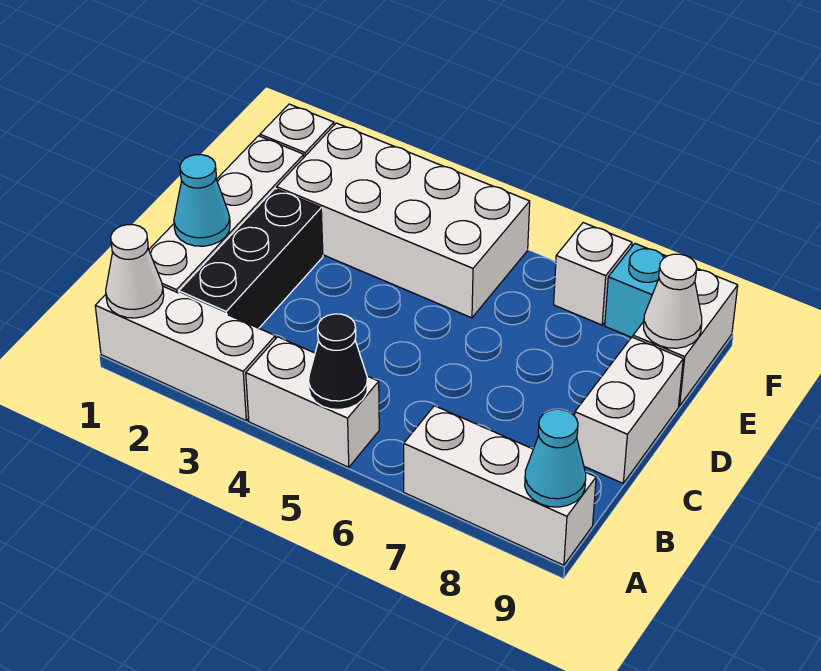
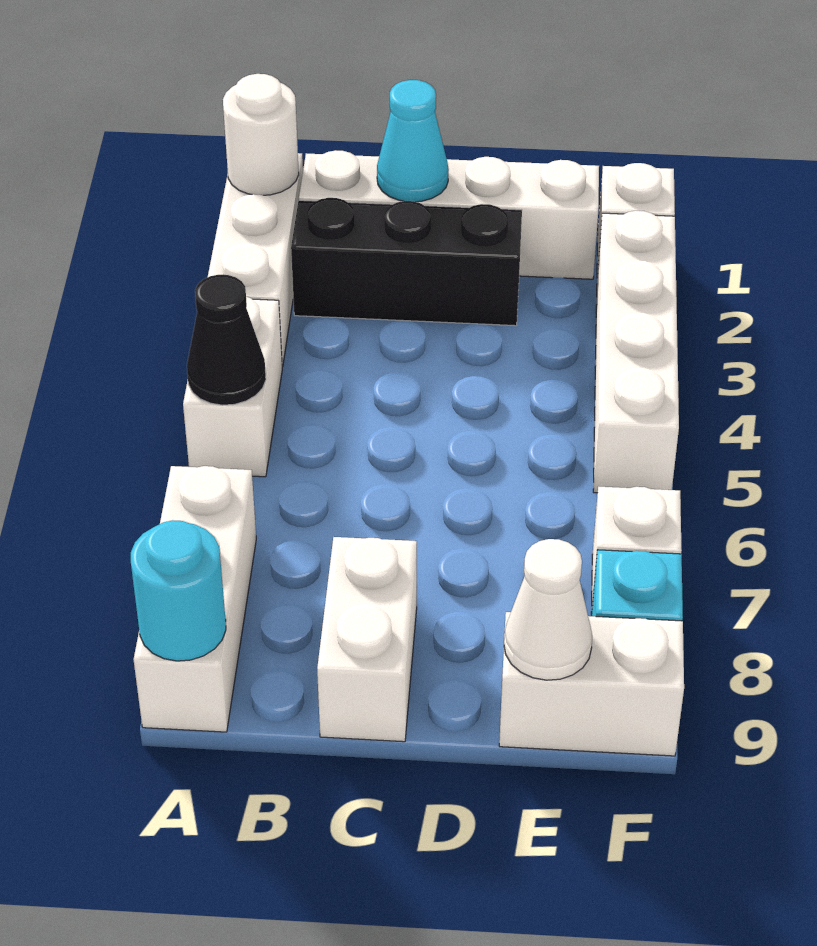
white 1x1 cone [106,225,164,318] -> white 1x1 round brick [223,74,299,195]
cyan 1x1 cone [525,409,586,507] -> cyan 1x1 round brick [131,520,226,661]
white 1x2 brick [575,337,683,483] -> white 1x2 brick turned to [317,537,417,742]
white 2x4 brick [277,123,530,318] -> white 1x4 brick [593,211,679,493]

